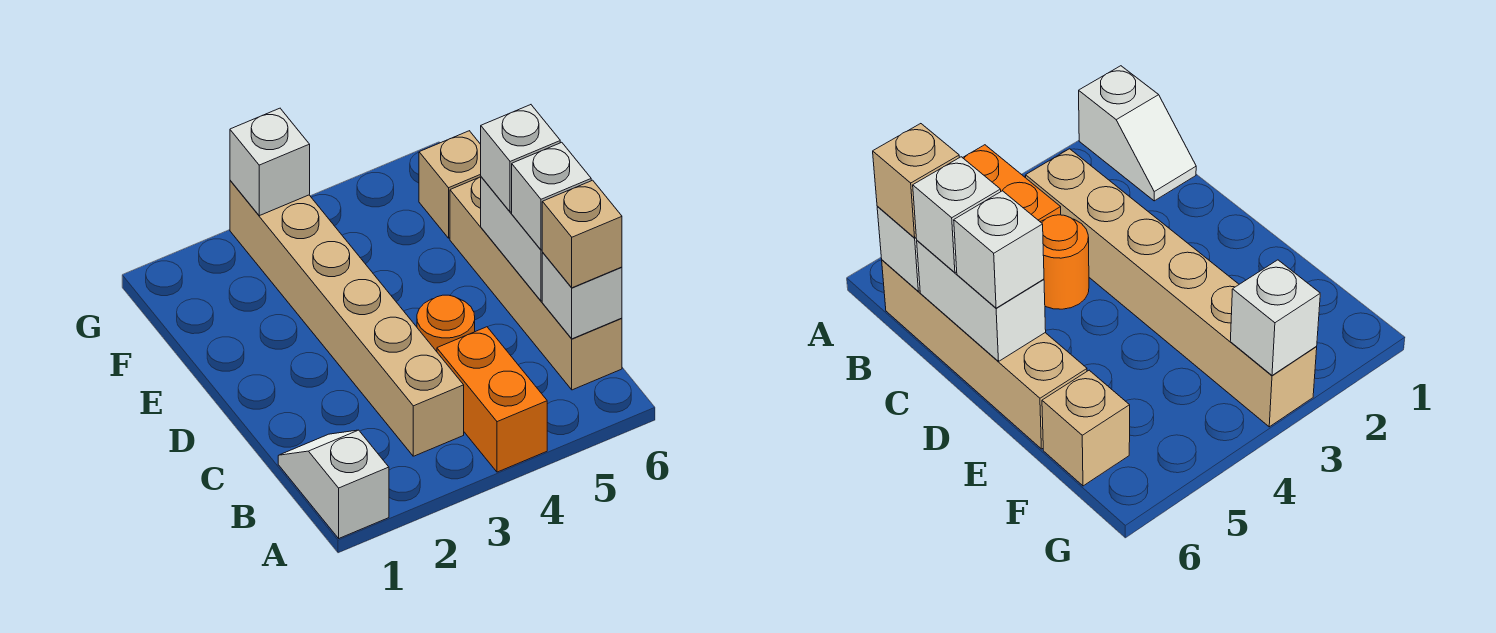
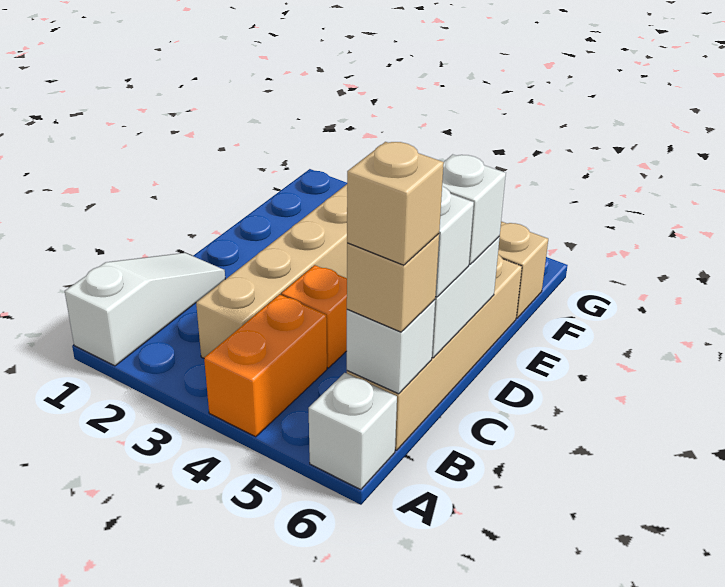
white 1x2 slope [278,430,389,538] -> white 1x3 slope [65,253,225,366]
none -> tan 1x1 brick [347,142,444,265]
orange 1x1 round brick [417,295,475,352] -> orange 1x1 brick [281,265,347,368]
white 1x1 brick [230,108,310,216] -> white 1x1 brick moved to [309,373,397,490]

